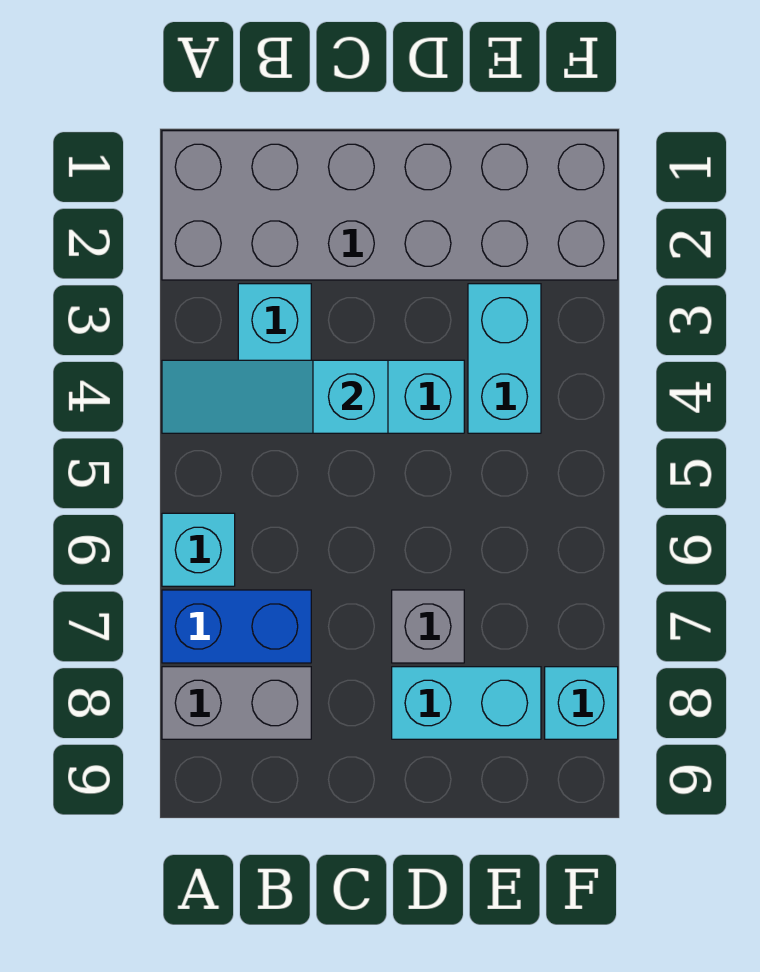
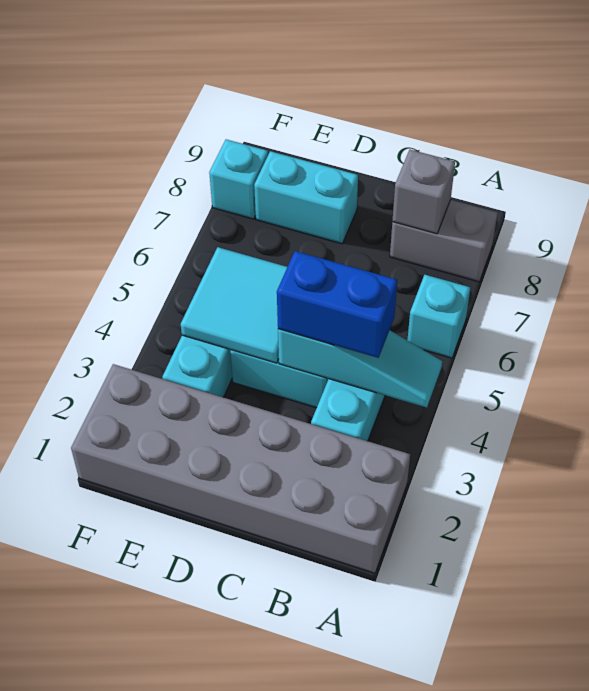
blue 1x2 brick [162,590,311,663] -> blue 1x2 brick moved to [277,251,397,358]
none -> cyan 2x2 tile [181,247,287,363]
grey 1x1 brick [392,590,464,663] -> grey 1x1 brick moved to [392,150,455,234]

